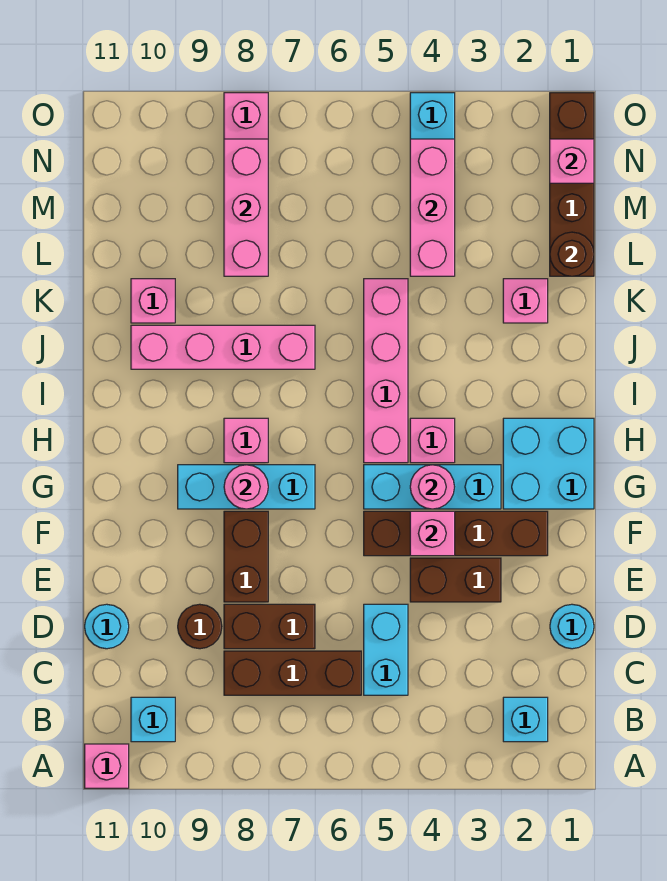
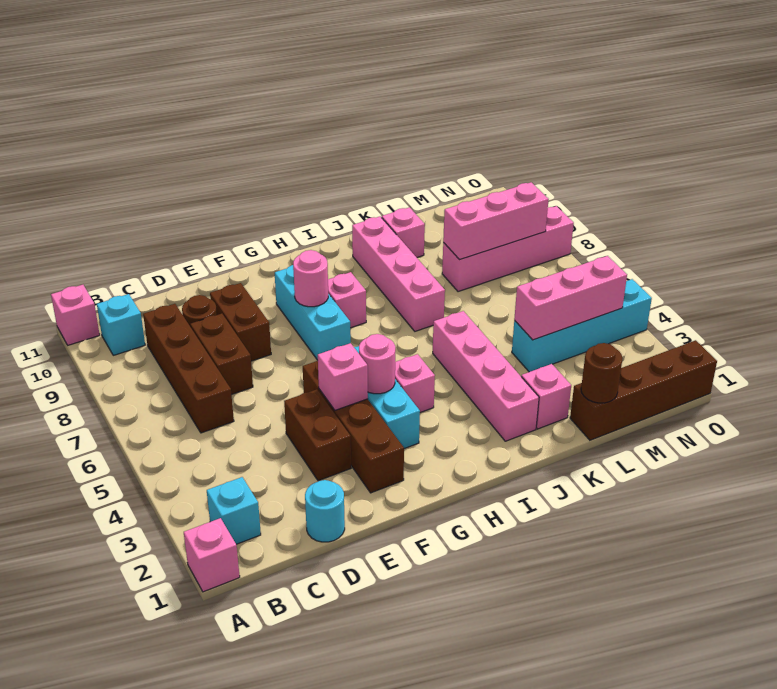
cyan 1x2 brick [364,604,408,695] -> none
brown 1x3 brick [224,651,361,695] -> brown 1x4 brick [143,304,234,433]
cyan 1x1 round brick [85,604,129,649] -> none
brown 1x2 brick [224,511,268,602] -> brown 1x2 brick turned to [210,283,271,361]
cyan 2x2 brick [503,418,594,509] -> none
pink 1x4 brick [364,279,408,463] -> pink 1x4 brick turned to [433,311,539,441]
pink 1x1 brick [550,139,594,183] -> pink 1x1 brick moved to [184,518,240,592]

